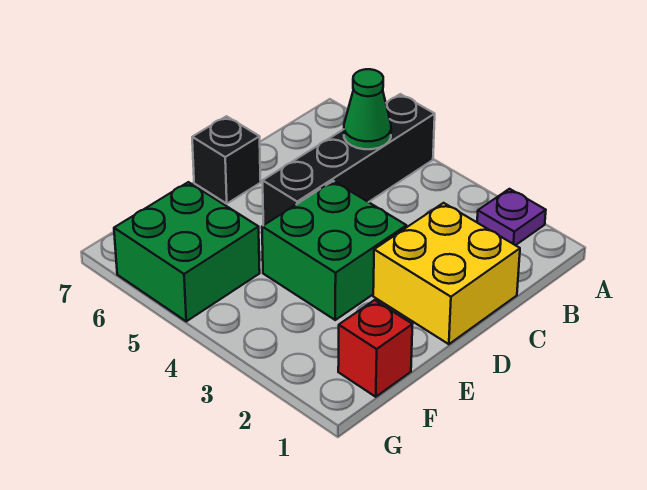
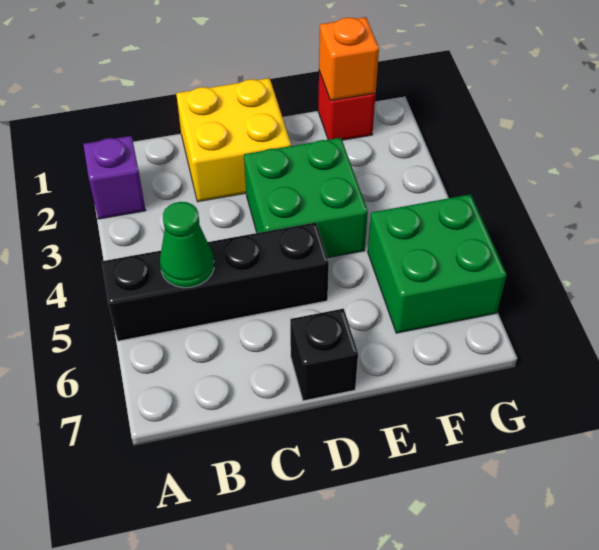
purple 1x1 plate [477,189,546,245] -> purple 1x1 brick [83,136,146,219]
none -> orange 1x1 brick [319,17,379,101]

